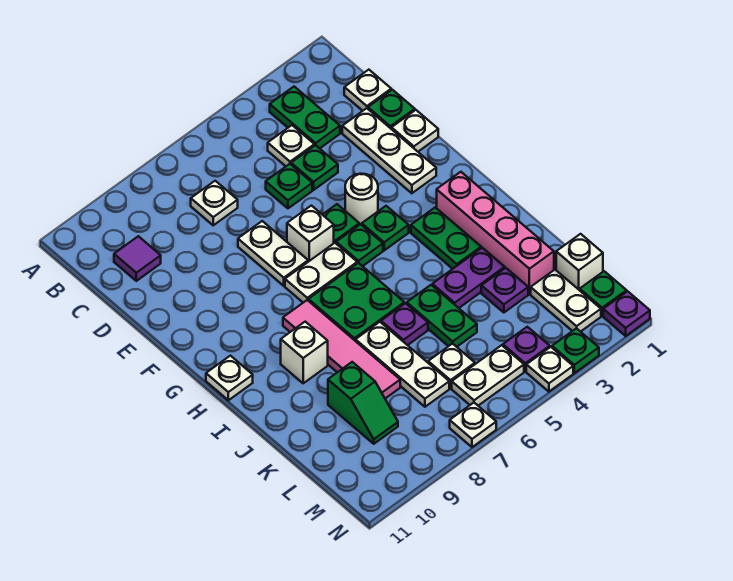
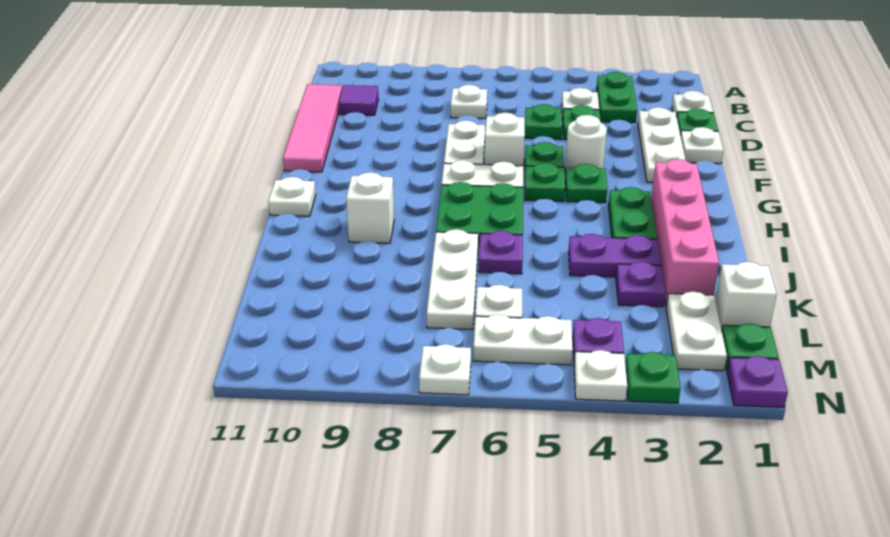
pink 1x4 tile [283,300,400,399] -> pink 1x4 tile moved to [283,84,342,172]
green 1x2 plate [407,285,477,347] -> none
green 1x2 slope [328,362,398,444] -> none

